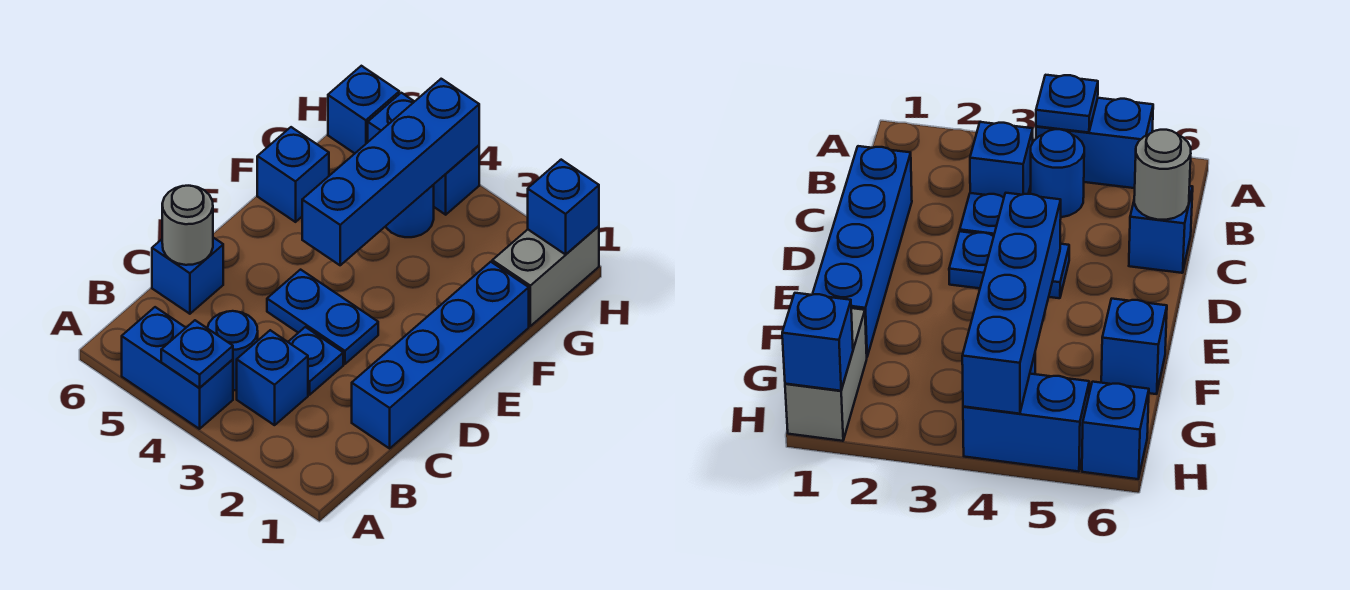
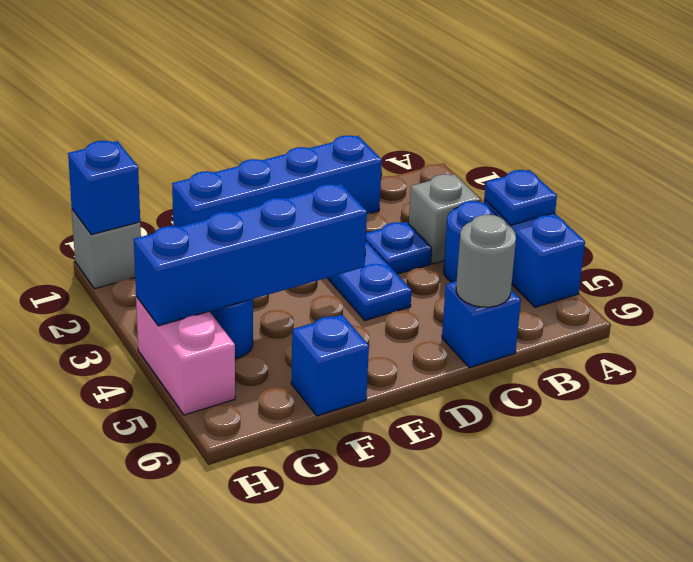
blue 1x1 brick [237,330,308,425] -> grey 1x1 brick [409,174,481,264]
grey 1x2 brick [492,226,599,326] -> grey 1x1 brick [72,209,141,289]
blue 1x2 brick [368,93,479,215] -> pink 1x2 brick [136,297,235,415]
blue 1x1 brick [328,66,399,153] -> none

